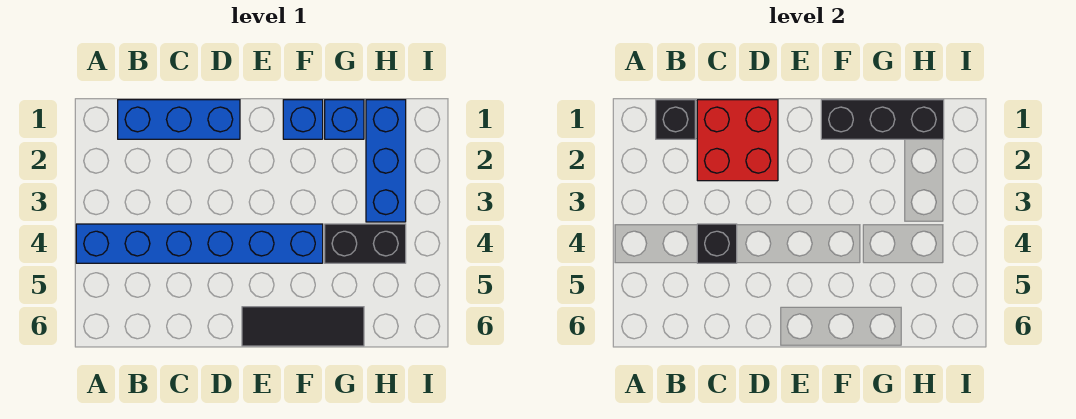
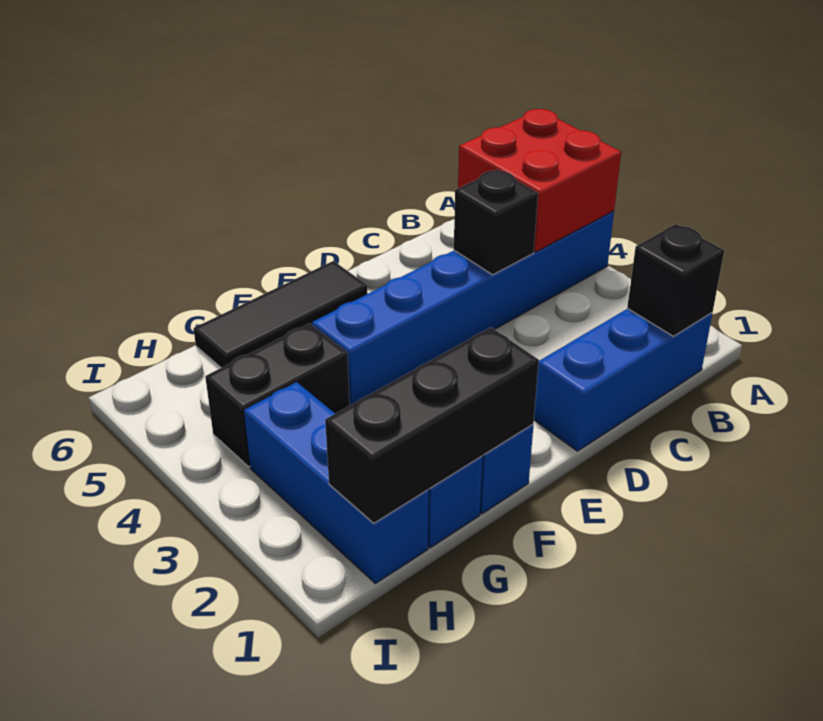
red 2x2 brick [697,100,778,181] -> red 2x2 brick moved to [458,109,621,252]

